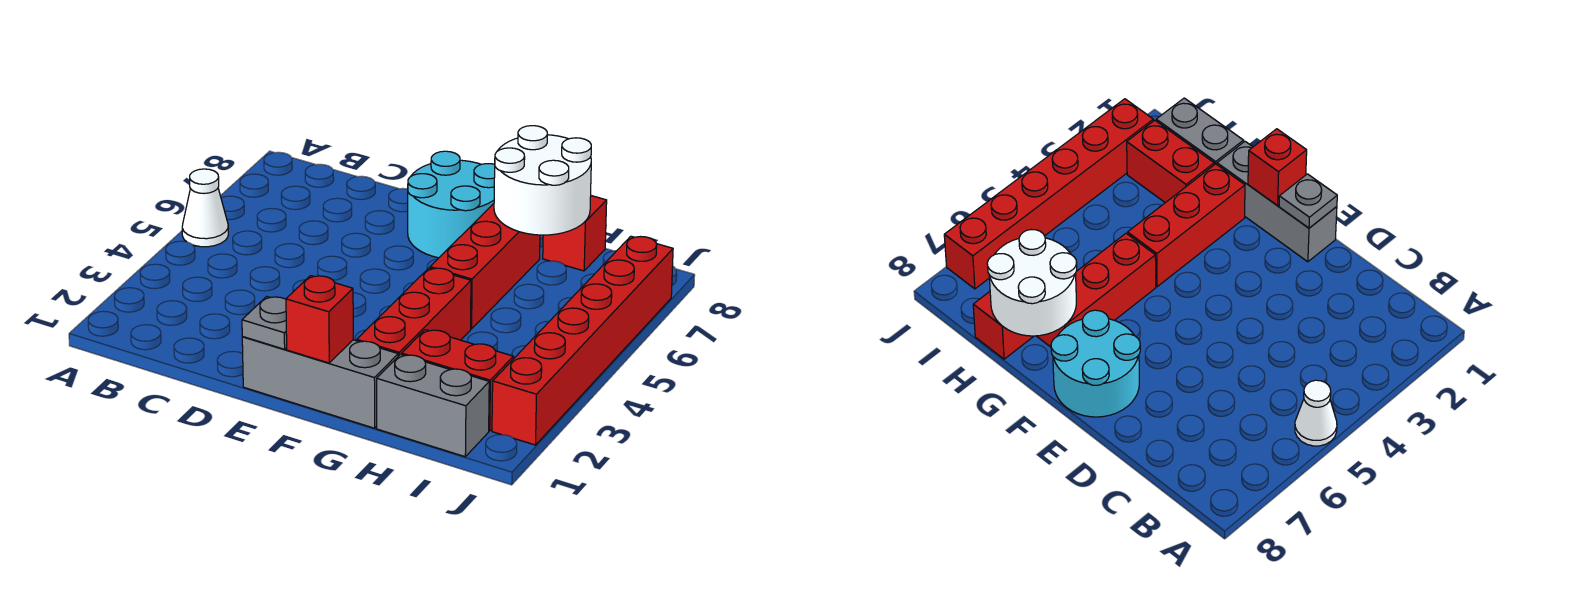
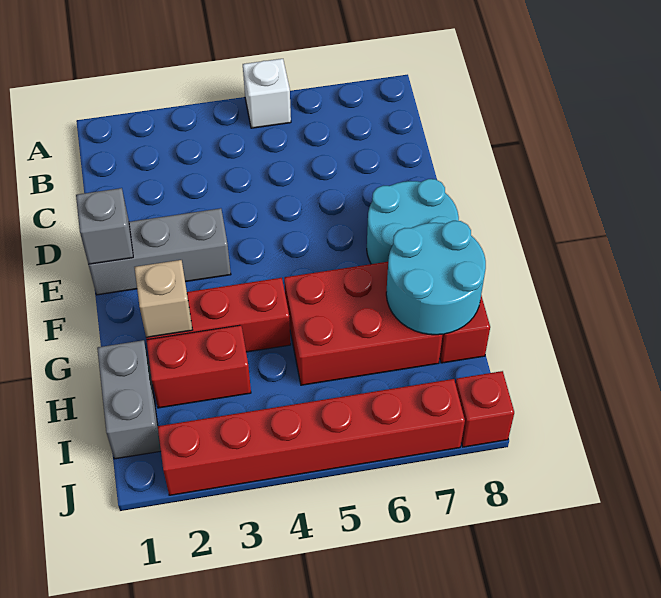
white 1x1 cone [182,169,228,247] -> white 1x1 brick [243,59,291,128]
grey 1x3 brick [242,337,398,428] -> grey 1x3 brick turned to [89,208,231,295]
grey 1x1 plate [242,297,287,349] -> grey 1x1 brick [76,188,133,264]
red 1x1 brick [286,276,353,363] -> red 1x1 brick moved to [456,371,514,447]
none -> tan 1x1 brick [134,260,192,337]
red 1x3 brick [430,204,540,329] -> red 2x3 brick [284,262,442,385]
white 2x2 round brick [494,126,591,235] -> cyan 2x2 round brick [386,221,486,335]
red 1x2 brick [402,330,513,431] -> red 1x2 brick turned to [147,325,251,408]

